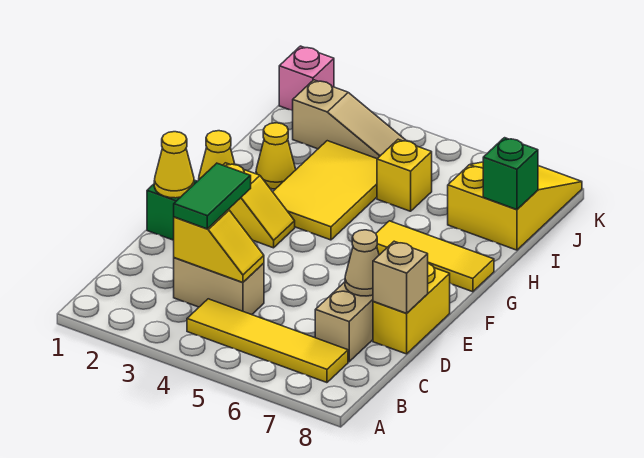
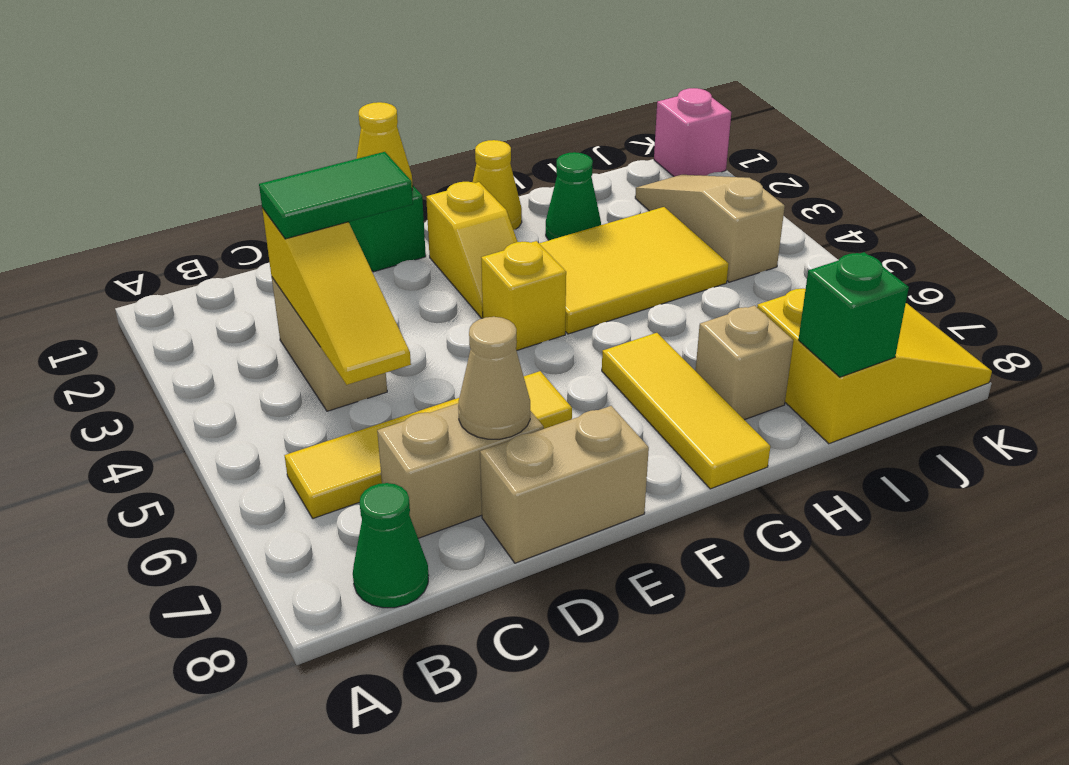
yellow 1x4 tile [187,299,348,383] -> yellow 1x4 tile turned to [285,371,572,518]
none -> green 1x1 cone [353,483,429,608]
yellow 1x2 slope [174,210,264,282] -> yellow 1x3 slope [262,208,411,385]
yellow 1x2 brick [373,264,450,354] -> tan 1x2 brick [480,406,649,563]
tan 1x1 brick [373,241,428,313] -> tan 1x1 brick moved to [696,305,793,420]
yellow 1x1 cone [256,123,296,189] -> green 1x1 cone [546,152,601,240]
yellow 1x1 brick [377,139,432,211] -> yellow 1x1 brick moved to [481,241,566,351]
tan 1x3 slope [293,80,406,159] -> tan 1x3 slope turned to [635,175,785,282]

